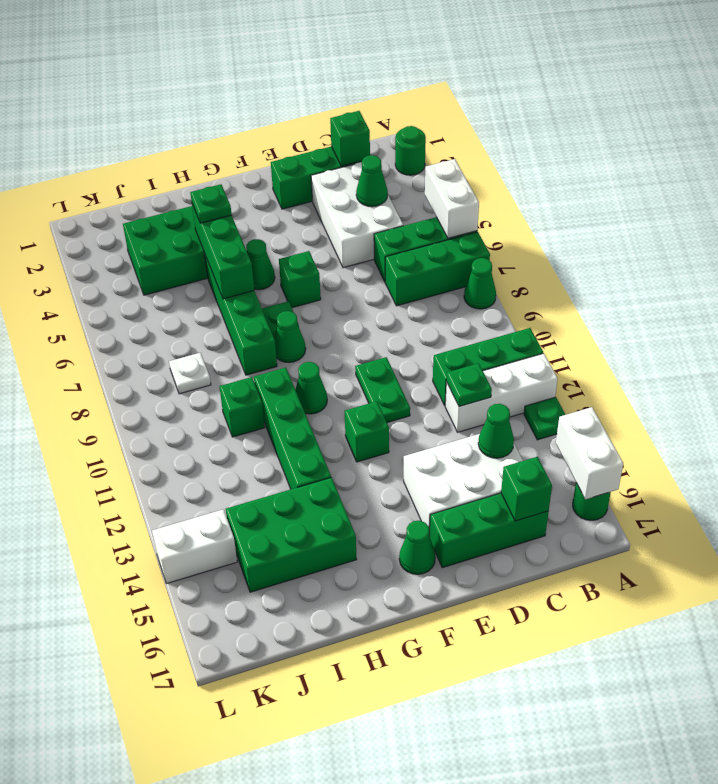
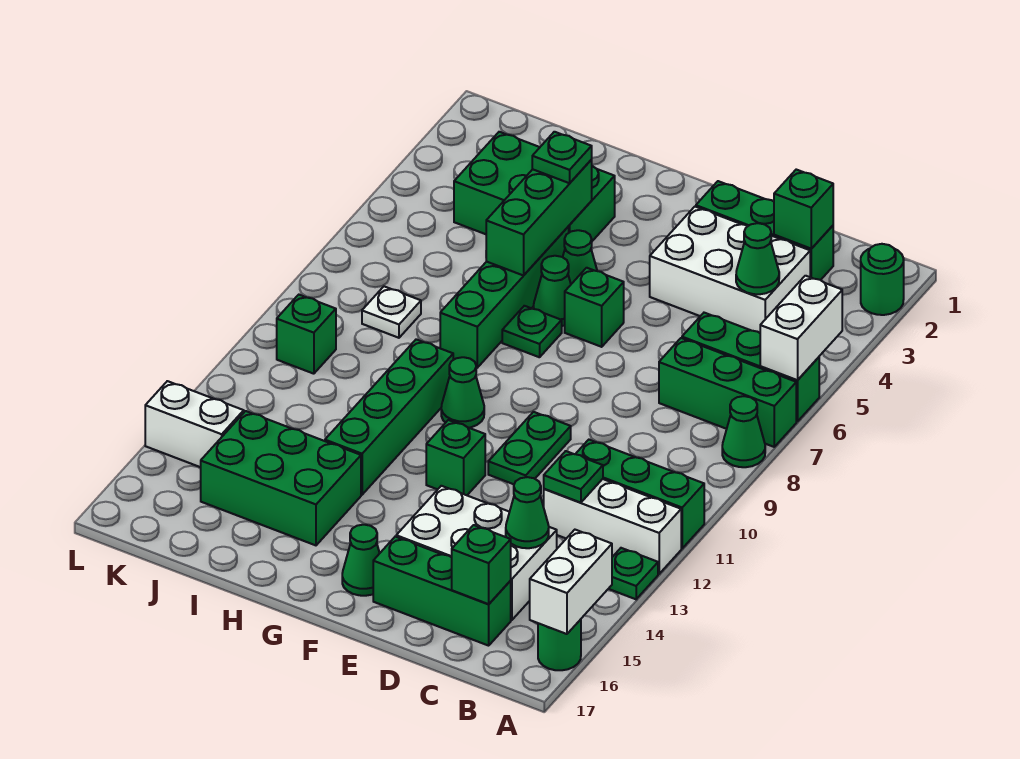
white 2x3 brick [311,162,403,268] -> white 2x3 brick turned to [650,207,810,333]
green 1x1 cone [274,311,306,363] -> green 1x1 cone moved to [533,256,571,326]
green 1x1 brick [219,377,265,437] -> green 1x1 brick moved to [277,295,336,374]

